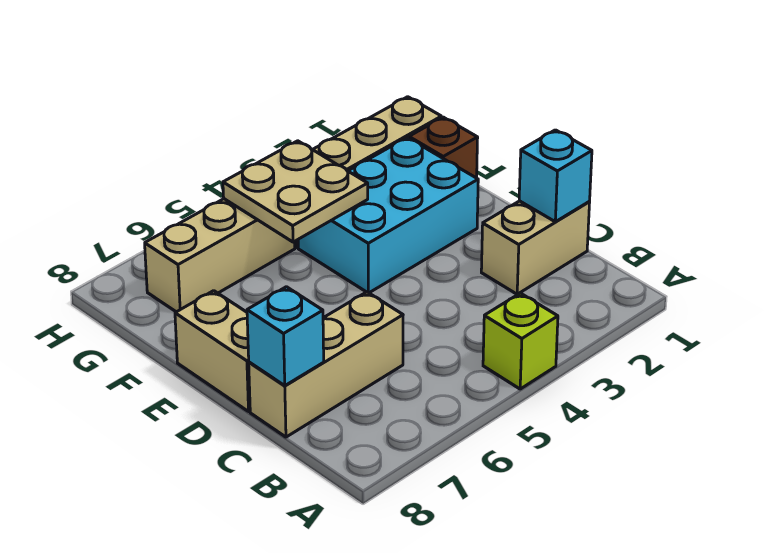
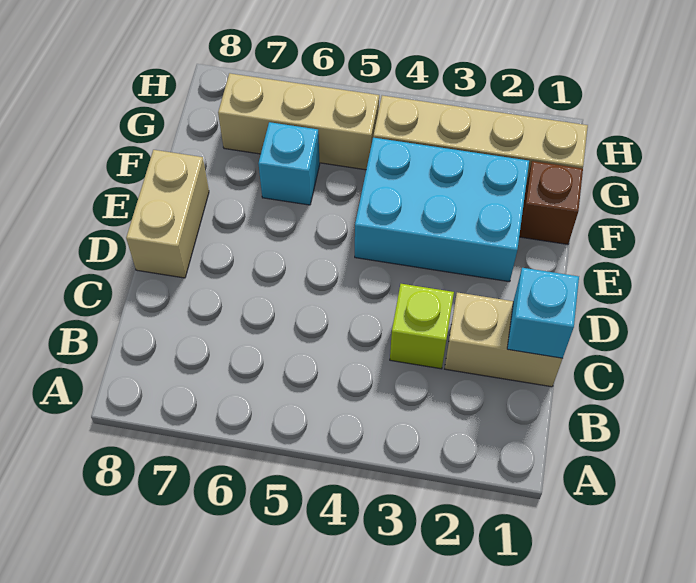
lime 1x1 brick [483,293,558,389] -> lime 1x1 brick moved to [390,284,454,369]
tan 1x3 brick [249,292,403,437] -> none
cyan 1x1 brick [247,287,324,385] -> cyan 1x1 brick moved to [258,122,320,205]
tan 2x2 plate [223,141,368,242] -> none

